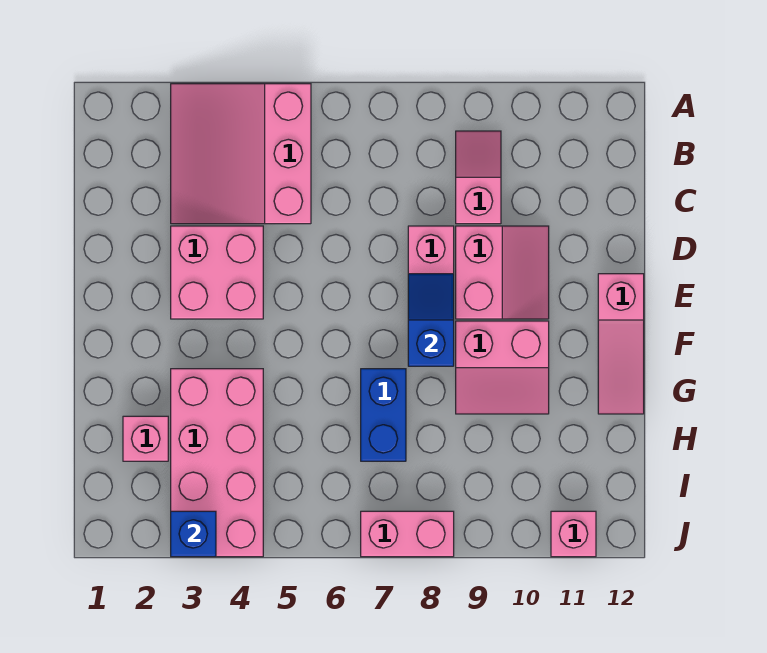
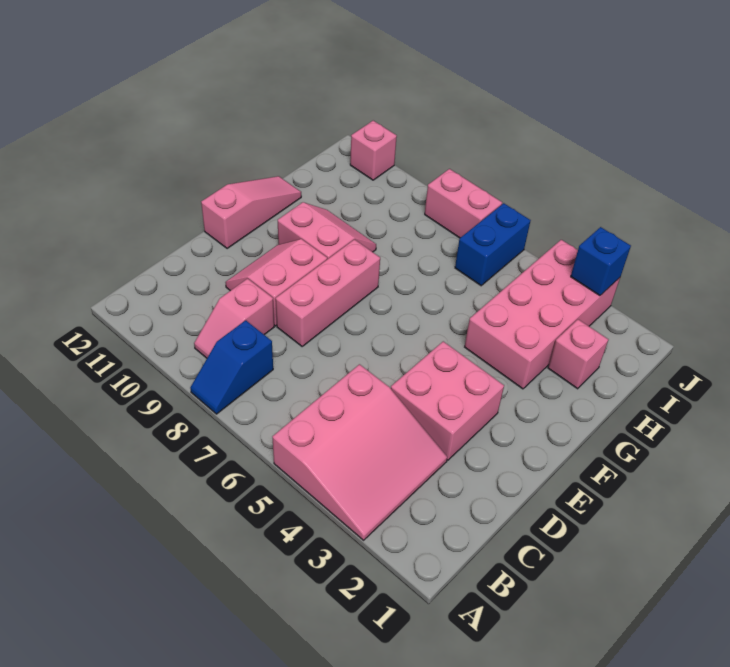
blue 1x2 slope [408,274,454,366] -> blue 1x2 slope moved to [190,320,273,414]
blue 1x2 brick [361,369,406,461] -> blue 1x2 brick moved to [455,203,531,286]

